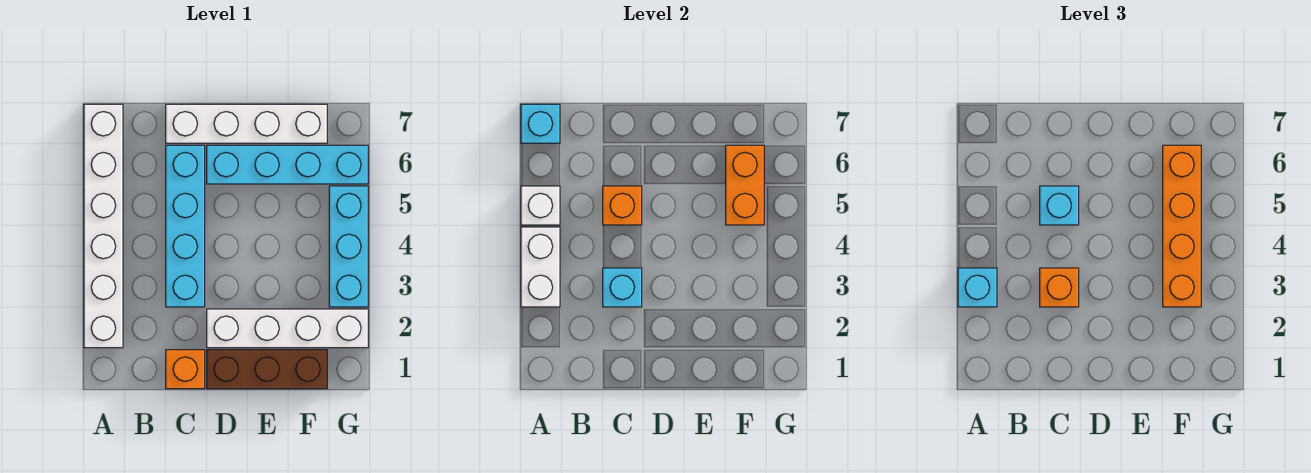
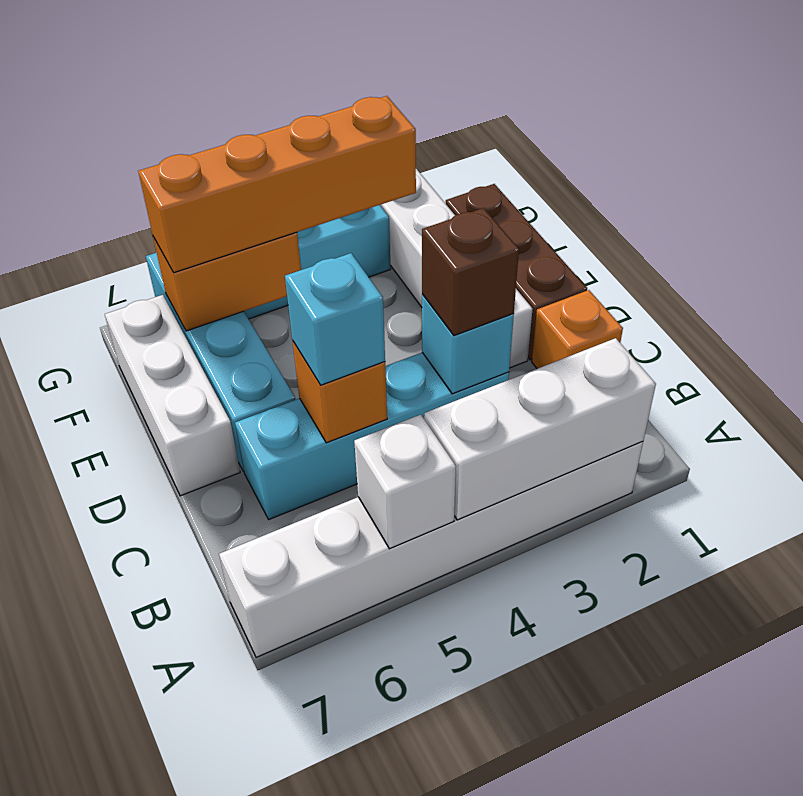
white 1x2 brick [521,227,560,307] -> white 1x3 brick [424,338,656,520]
cyan 1x1 brick [958,268,997,307] -> none
cyan 1x1 brick [521,104,560,143] -> none
orange 1x1 brick [1040,268,1079,307] -> brown 1x1 brick [422,208,519,336]
white 1x4 brick [166,104,327,143] -> white 1x3 brick [105,295,240,496]

